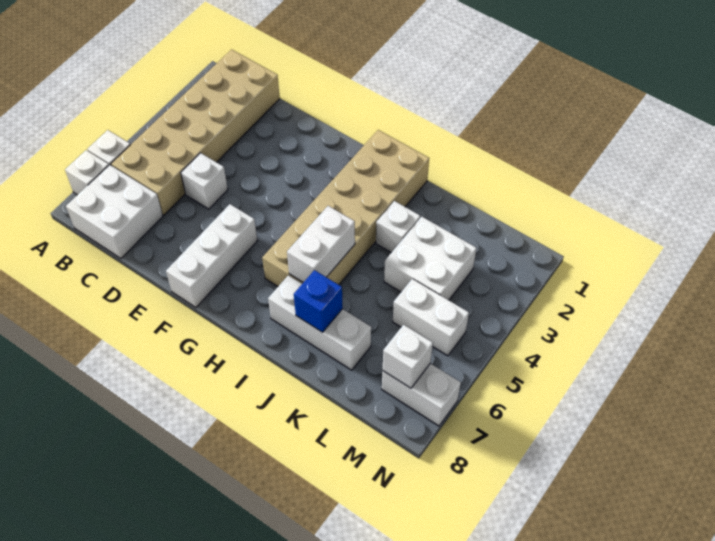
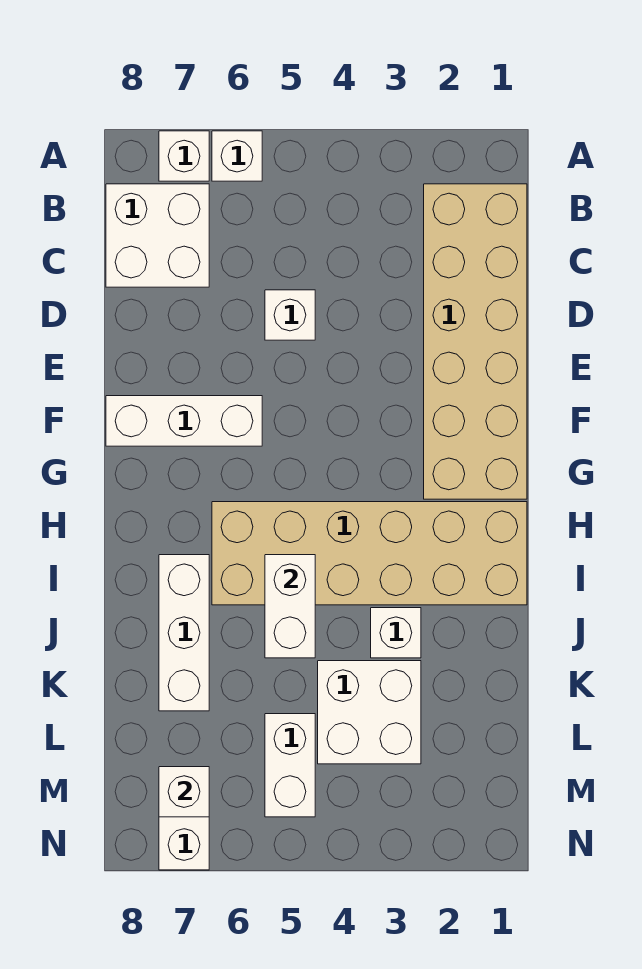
tan 2x6 brick [111,50,280,215] -> tan 2x6 brick turned to [424,184,527,499]
white 1x2 brick [287,206,355,282] -> white 1x2 brick turned to [265,555,315,658]
blue 1x1 brick [294,270,343,332] -> none

